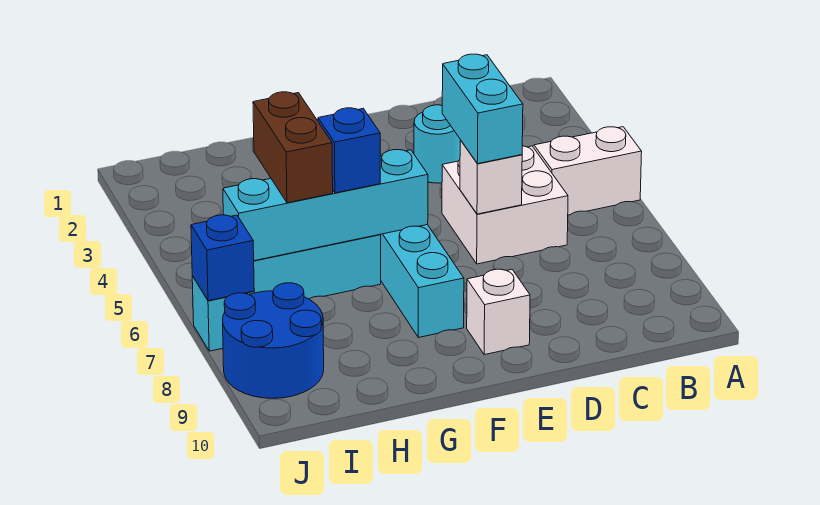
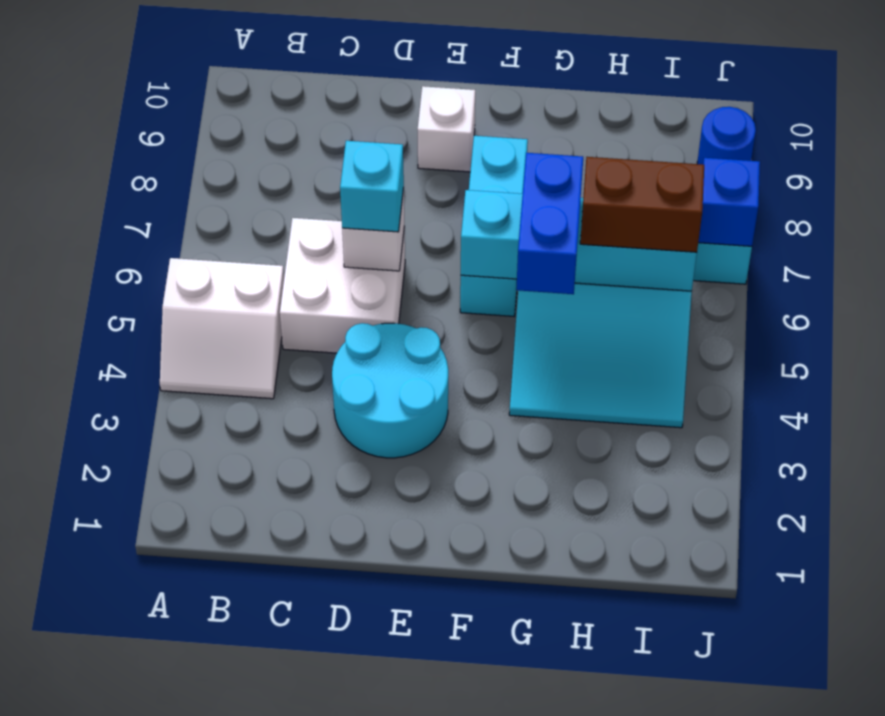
cyan 1x1 round brick [414,105,460,183] -> cyan 2x2 round brick [332,323,448,458]
cyan 1x2 brick [442,54,523,164] -> cyan 1x1 brick [340,141,404,232]
blue 1x1 brick [318,108,380,193] -> blue 1x2 brick [516,153,583,294]
brown 1x2 brick [253,92,333,203] -> brown 1x2 brick turned to [580,157,704,252]
blue 2x2 round brick [223,283,324,398] -> blue 1x1 round brick [697,107,756,165]

